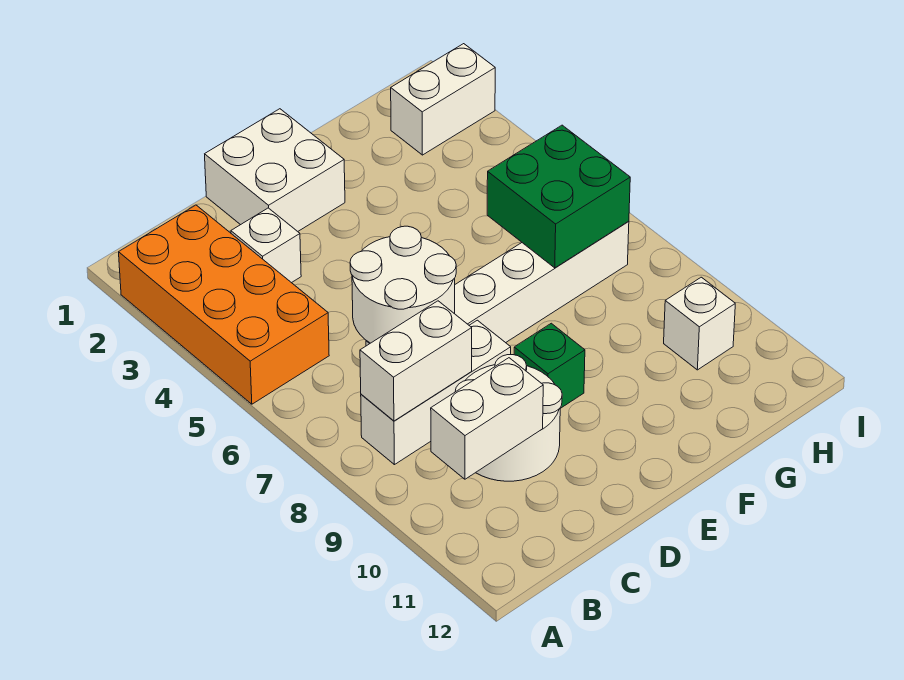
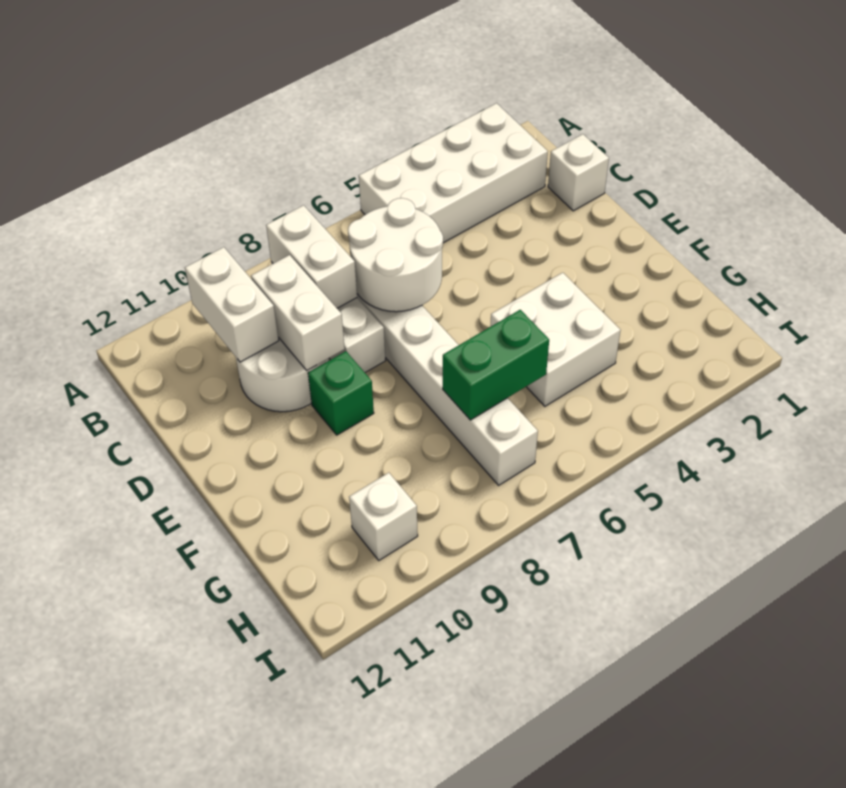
orange 2x4 brick [119,205,329,404] -> white 2x4 brick [359,103,548,243]
white 1x1 brick [231,208,301,283] -> white 1x1 brick moved to [548,134,609,211]
white 2x2 brick [205,109,345,231] -> white 2x2 brick moved to [490,273,621,406]
green 2x2 brick [487,125,630,268] -> green 1x2 brick [443,310,549,420]
white 1x2 brick [391,44,495,155] -> white 1x2 brick moved to [251,255,345,370]

